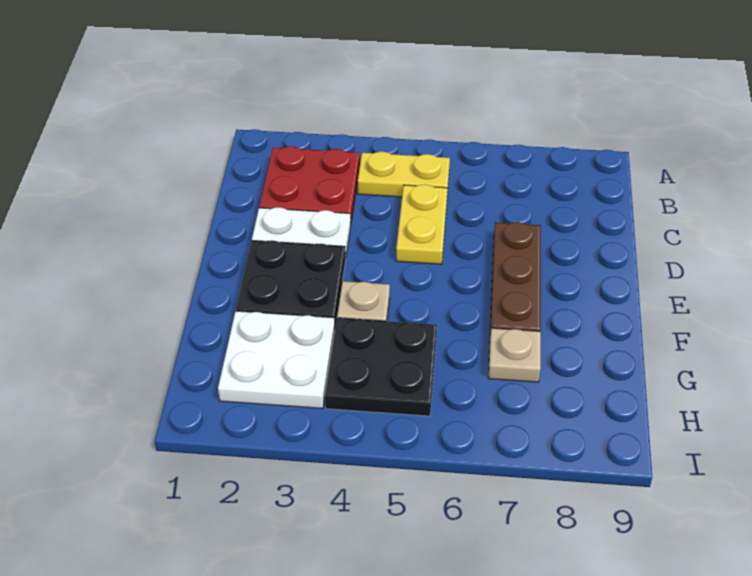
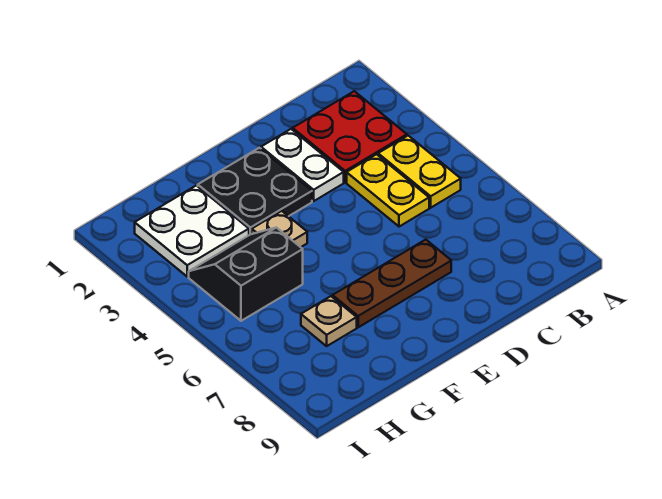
yellow 1x2 plate [396,184,448,264] -> yellow 1x2 plate turned to [347,154,429,227]
black 2x2 plate [325,318,437,416] -> black 2x2 slope [189,228,303,321]

